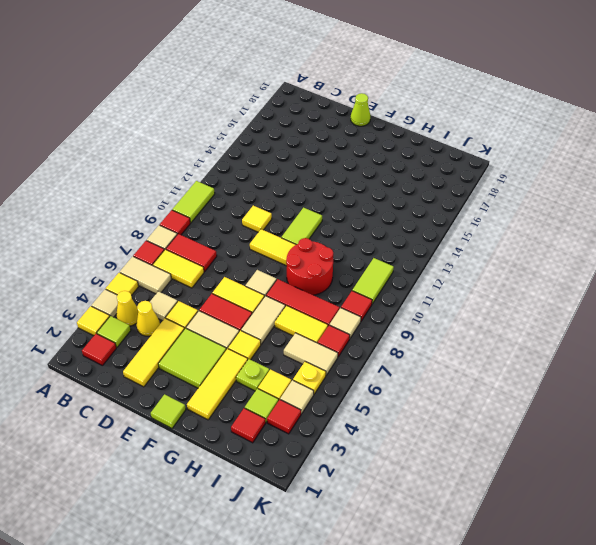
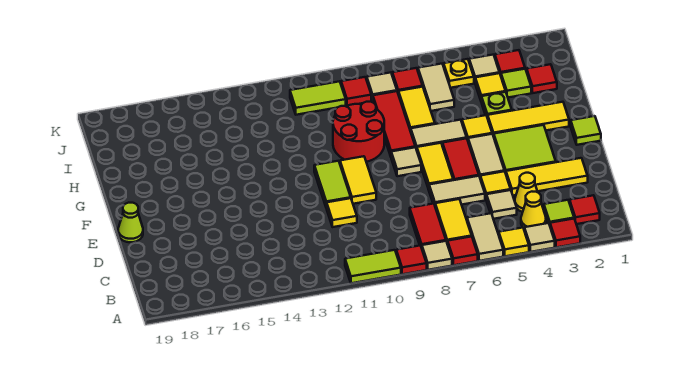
yellow 1x1 tile [77,306,110,336] -> red 1x1 tile [550,219,580,247]
none -> tan 1x2 tile [429,176,485,205]
lime 1x2 tile [281,208,322,245] -> lime 1x2 tile turned to [314,161,351,208]

